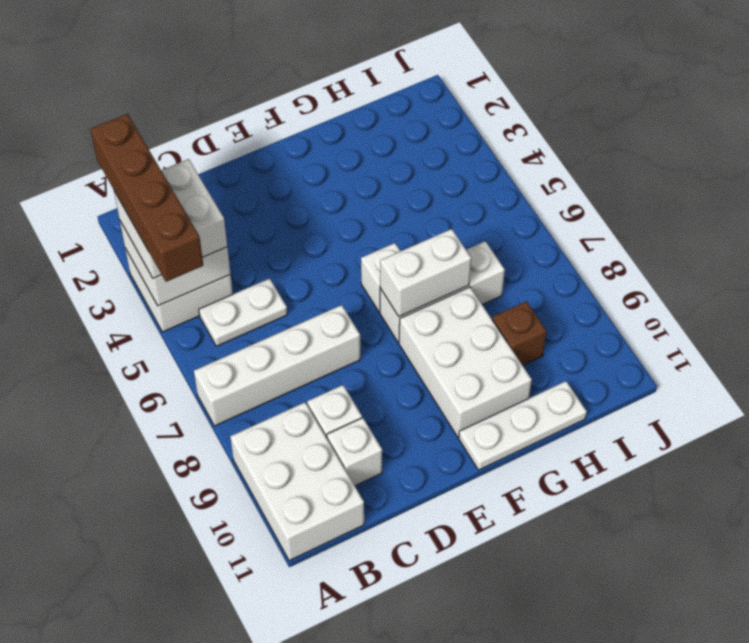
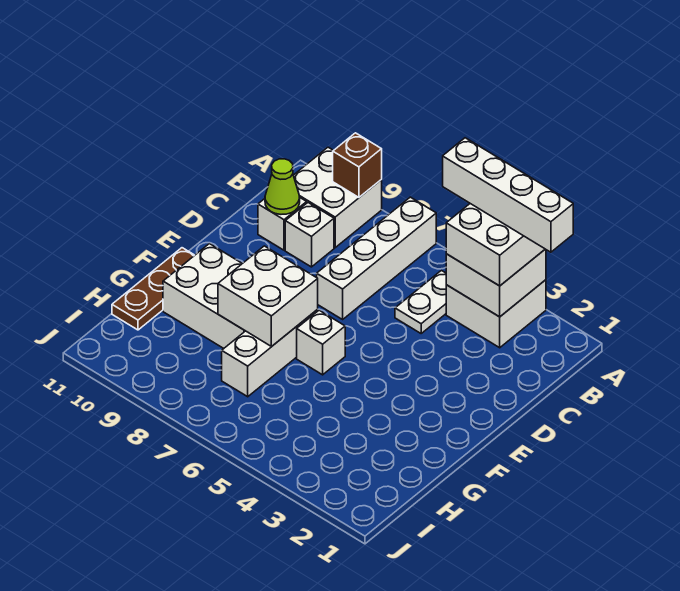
brown 1x4 brick [91,114,203,282] -> white 1x4 brick [443,138,573,252]
white 2x3 brick [230,402,364,561] -> white 2x2 brick [293,147,382,248]
none -> lime 1x1 cone [265,159,300,214]
white 1x2 brick [380,229,471,317] -> white 2x2 brick [218,246,318,346]
white 1x3 plate [459,381,587,470] -> brown 1x3 plate [112,248,195,330]
brown 1x1 brick [492,301,546,365] -> brown 1x1 brick moved to [333,133,382,197]

